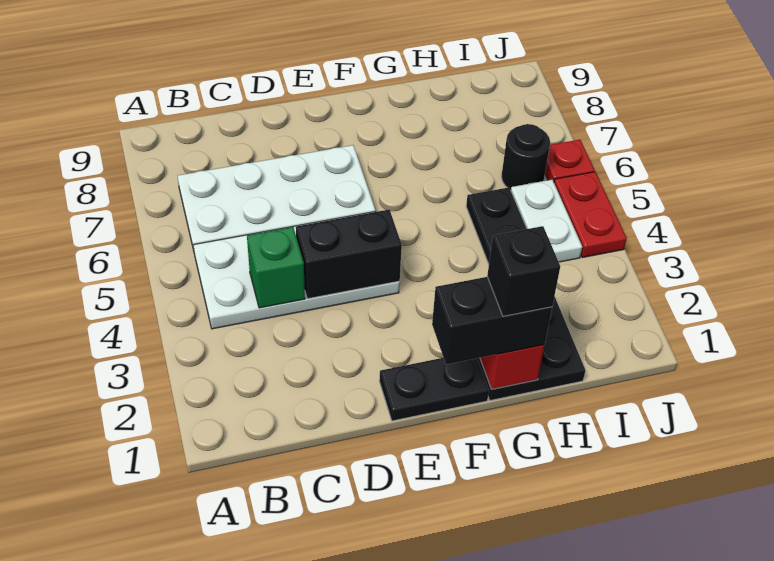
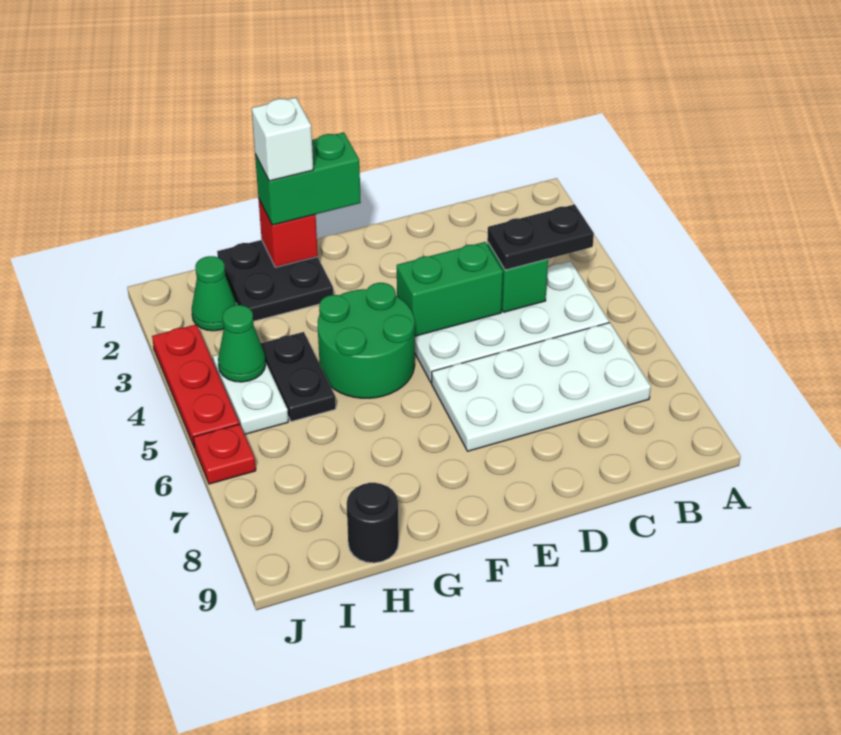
black 1x2 brick [296,210,402,299] -> green 1x2 brick [397,242,503,336]
black 1x2 plate [379,358,489,421] -> black 1x2 plate moved to [487,204,594,270]
black 1x2 brick [432,277,552,364] -> green 1x2 brick [255,132,361,225]
none -> green 2x2 round brick [318,283,415,398]
black 1x1 brick [487,226,560,316] -> white 1x1 brick [252,97,313,181]
none -> green 1x1 cone [192,256,236,331]
none -> green 1x1 cone [218,305,266,382]
black 1x1 round brick [501,124,550,190] -> black 1x1 round brick moved to [347,483,399,563]
red 1x2 plate [554,172,627,258] -> red 1x3 plate [152,324,239,448]

